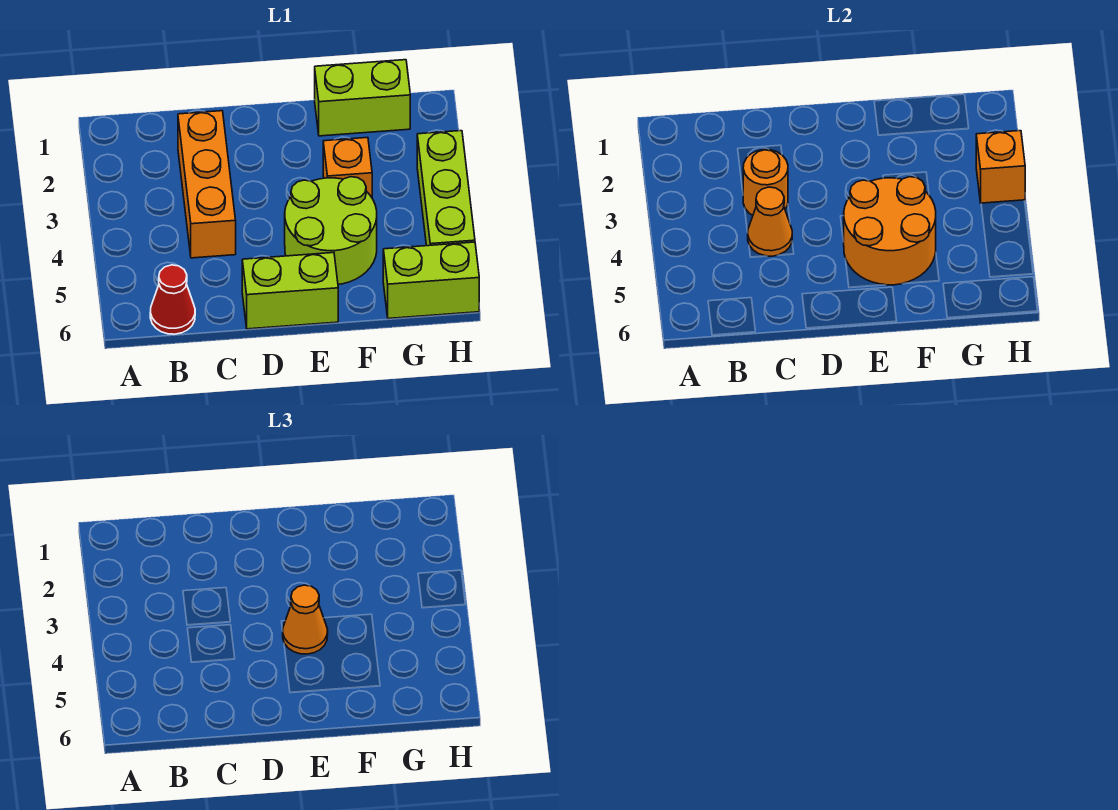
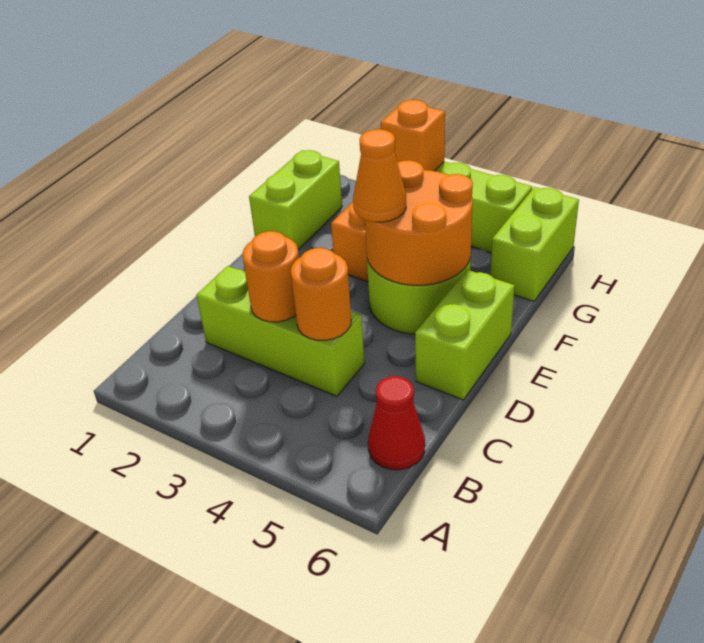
orange 1x3 brick [178,111,236,258] -> lime 1x3 brick [196,266,365,396]
orange 1x1 cone [748,187,792,256] -> orange 1x1 round brick [291,248,351,340]

